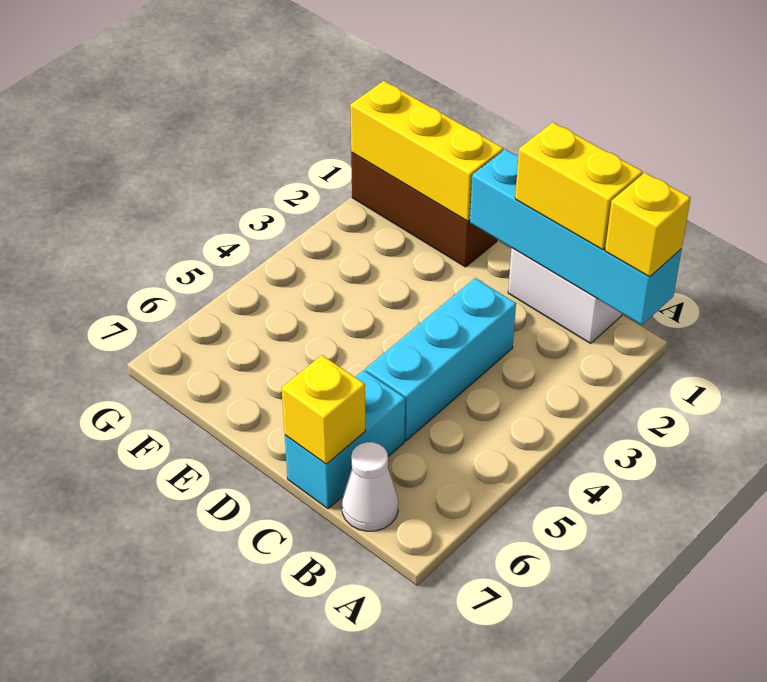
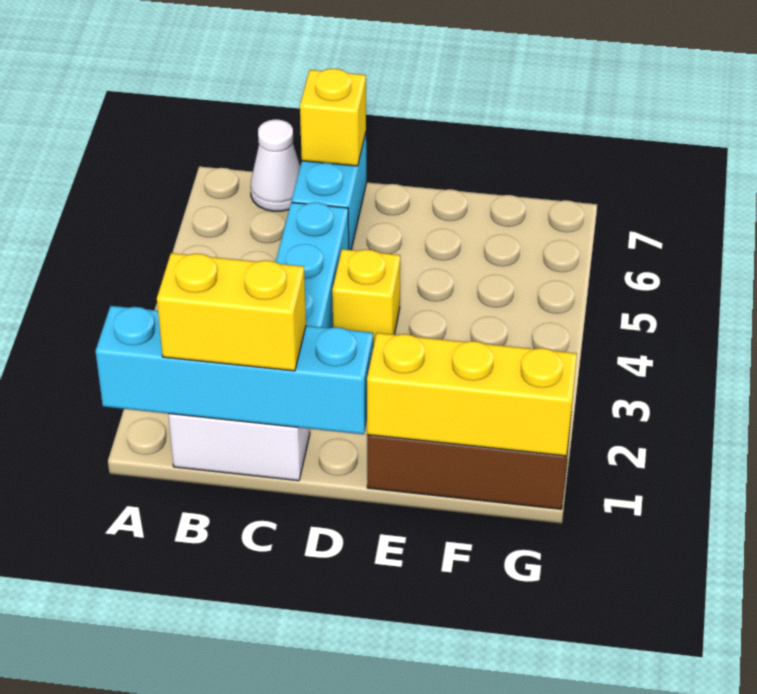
yellow 1x1 brick [605,173,691,277] -> yellow 1x1 brick moved to [332,249,400,347]

